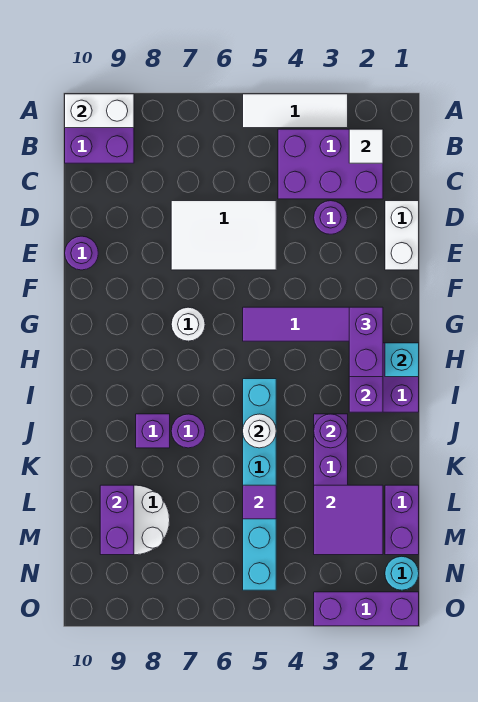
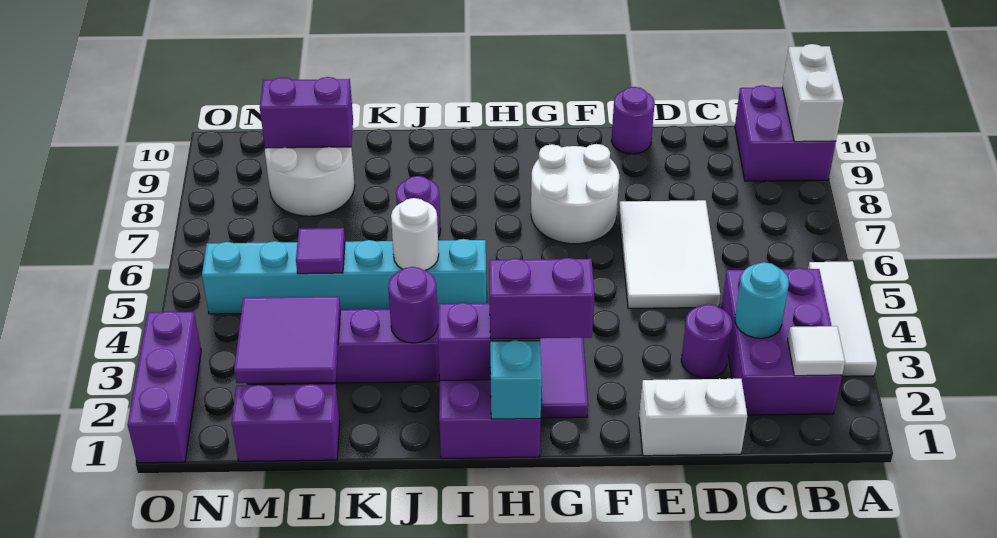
white 1x1 round brick [171,307,205,341] -> white 2x2 round brick [531,144,619,244]
purple 1x1 brick [136,414,170,448] -> none
cyan 1x1 round brick [385,556,419,590] -> cyan 1x1 round brick moved to [735,262,789,338]

